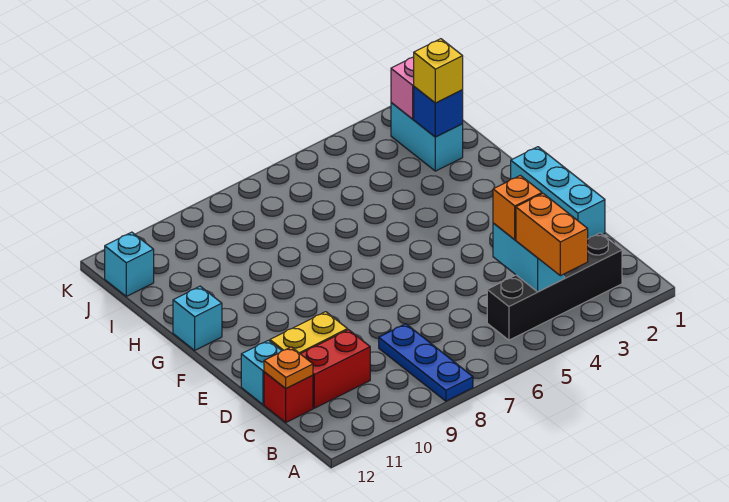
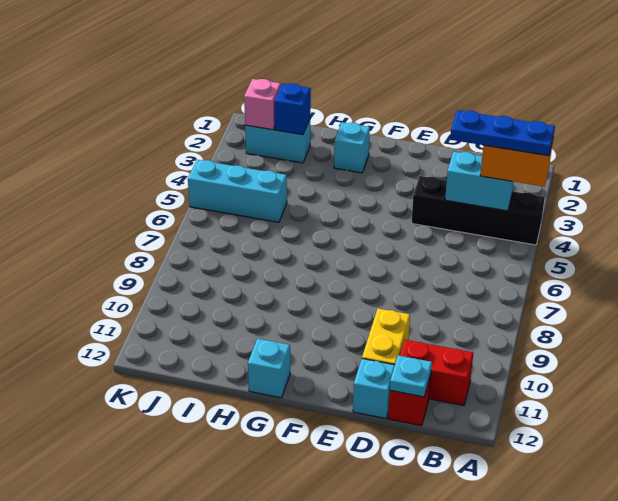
blue 1x3 plate [379,324,473,401] -> blue 1x3 plate moved to [450,110,555,156]
black 1x4 brick [487,233,622,340] -> black 1x4 brick turned to [412,176,545,245]
orange 1x1 brick [493,175,542,240] -> none
red 1x2 brick [301,330,370,408] -> red 1x2 brick turned to [400,340,473,406]
orange 1x1 plate [264,347,313,388] -> cyan 1x1 plate [390,355,432,397]
cyan 1x3 brick [511,147,605,239] -> cyan 1x3 brick moved to [188,160,287,222]
yellow 1x1 brick [414,39,463,103] -> none
cyan 1x1 brick [105,232,154,296] -> cyan 1x1 brick moved to [334,122,370,173]

